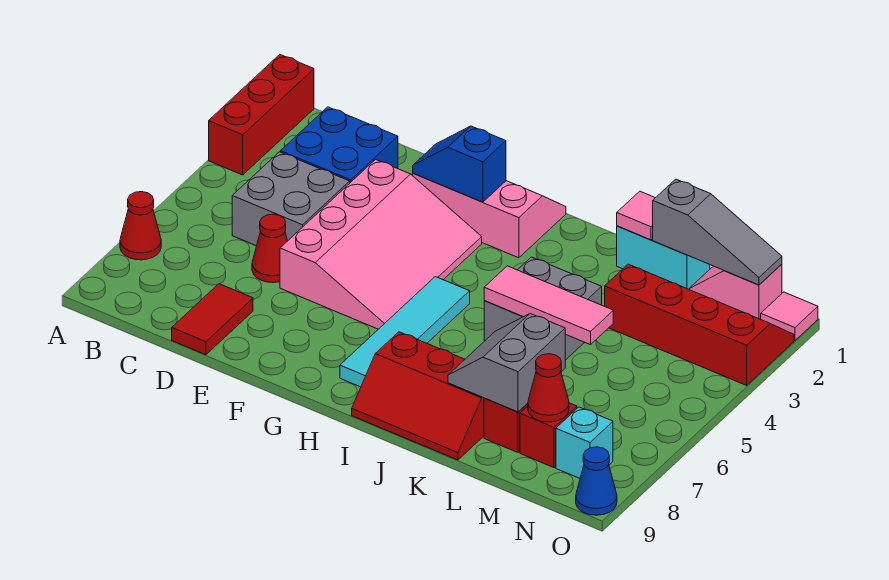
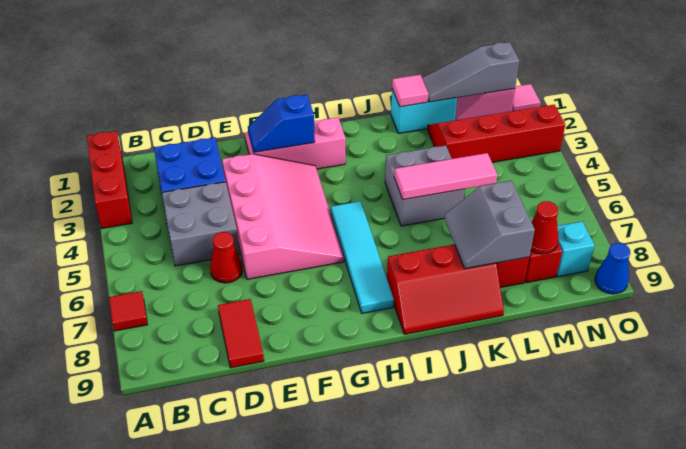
red 1x1 cone [120,192,161,260] -> red 1x1 tile [109,291,148,331]
grey 1x3 slope [653,179,782,285] -> grey 1x3 slope turned to [422,42,519,102]

